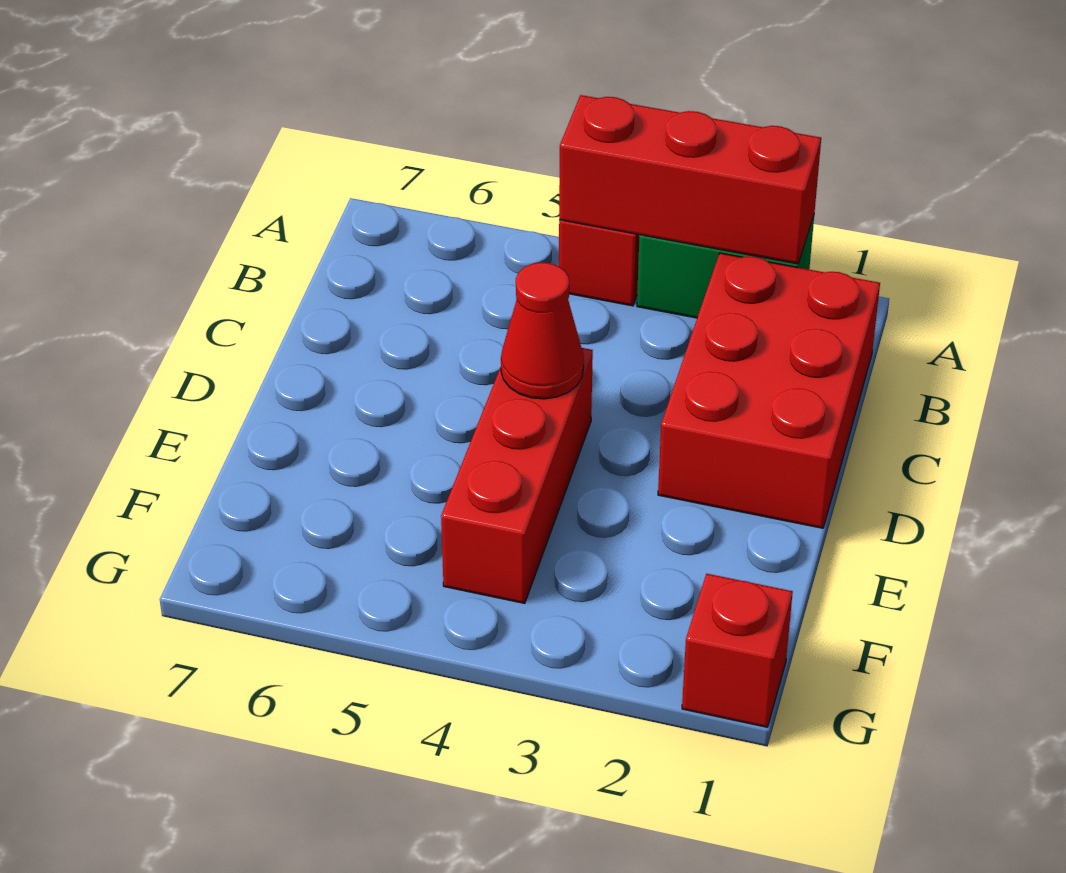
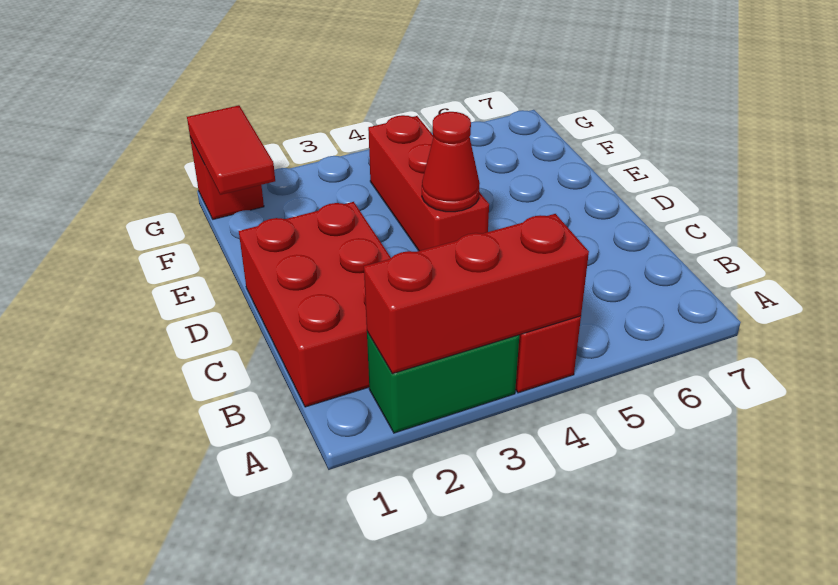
none -> red 1x2 tile [187,105,275,195]

